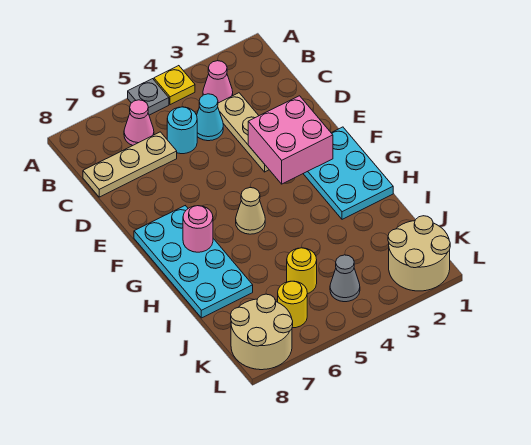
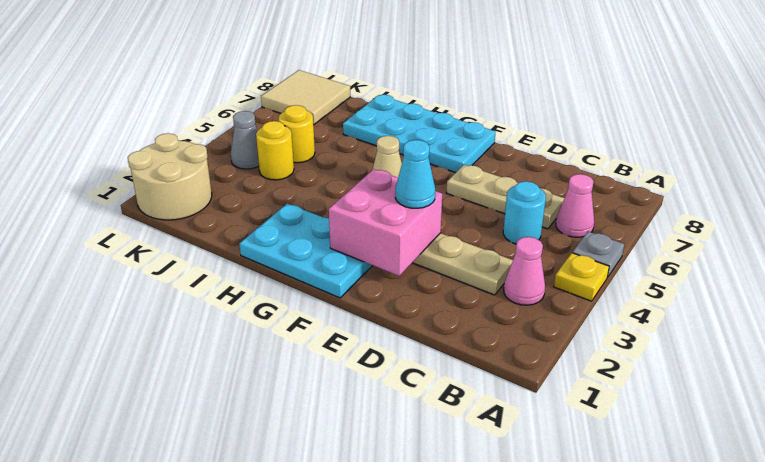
cyan 1x1 cone [197,94,223,141] -> cyan 1x1 cone moved to [395,140,435,208]
tan 1x3 plate [83,132,177,197] -> tan 1x3 plate turned to [446,165,564,229]
pink 1x1 round brick [183,206,213,252] -> none
yellow 1x1 round brick [278,281,307,328] -> yellow 1x1 round brick moved to [256,121,294,180]
tan 2x2 round brick [231,294,293,370] -> tan 2x2 tile [261,70,350,125]

